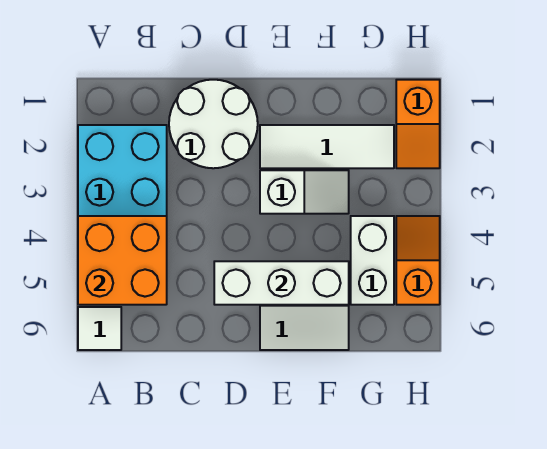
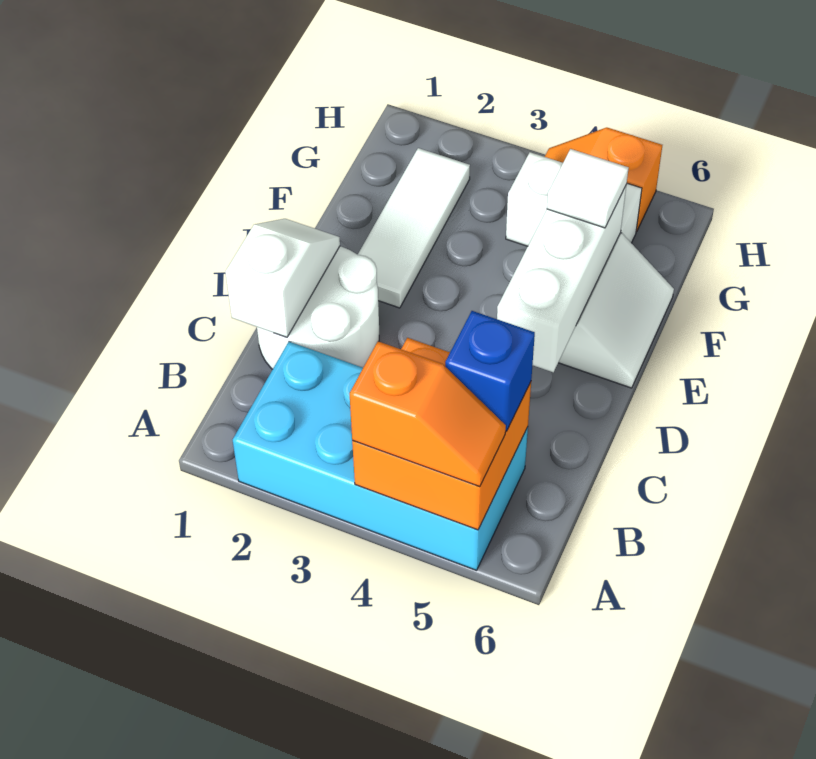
white 1x1 tile [78,307,121,350] -> white 1x1 tile moved to [547,149,629,228]
none -> blue 1x1 brick [445,311,535,431]
white 1x2 slope [260,170,349,214] -> white 1x2 slope moved to [225,219,340,337]
orange 1x2 slope [396,80,440,168] -> orange 1x2 slope moved to [350,341,506,487]

